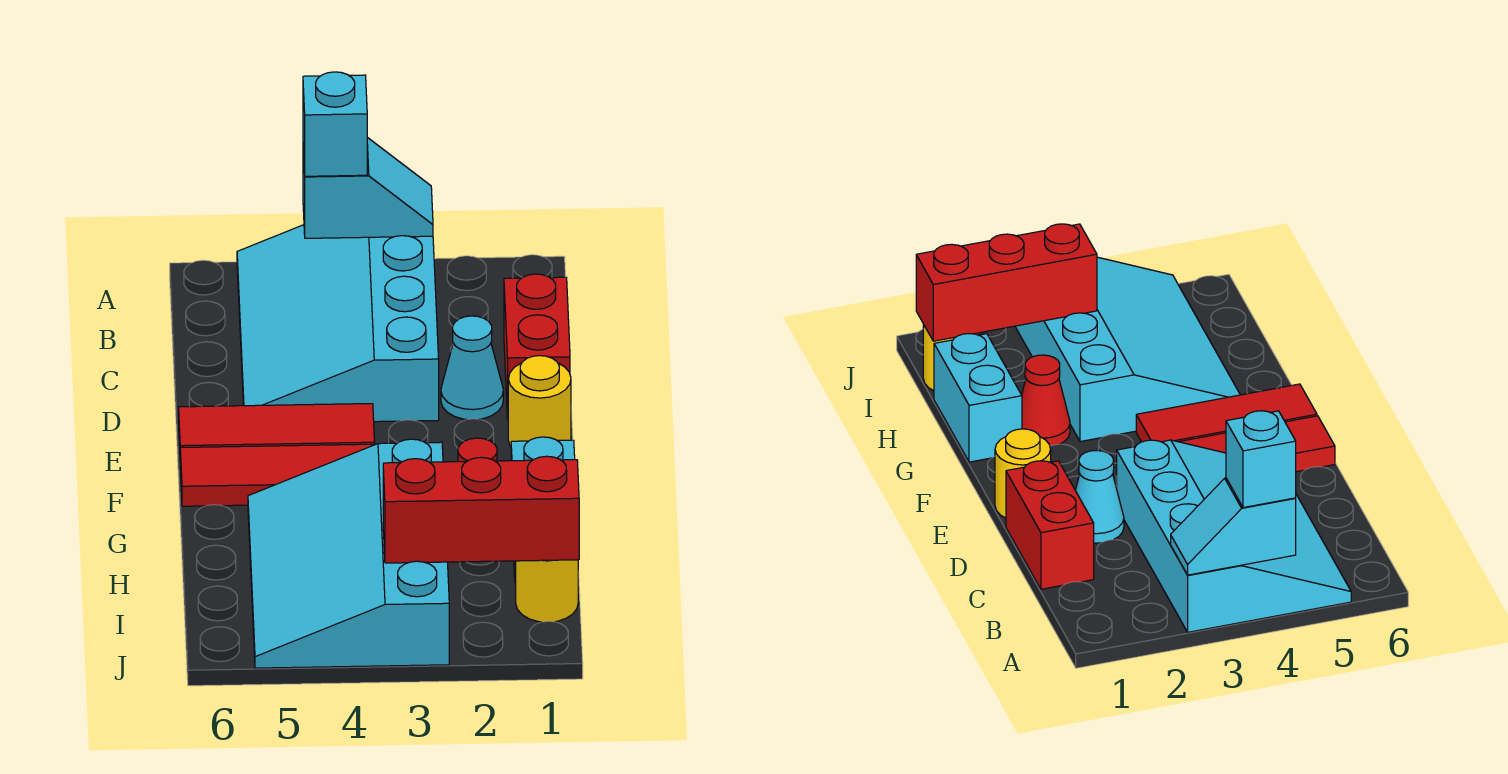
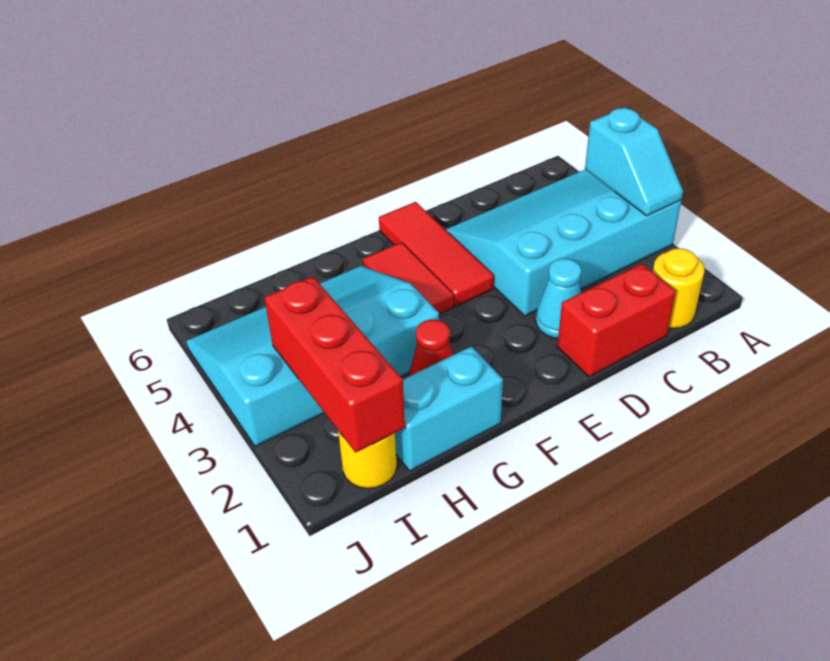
cyan 1x1 brick [303,72,367,176] -> none
yellow 1x1 round brick [508,356,571,447] -> yellow 1x1 round brick moved to [653,248,705,328]
red 1x3 tile [180,444,375,506] -> red 1x2 tile [363,242,453,314]

